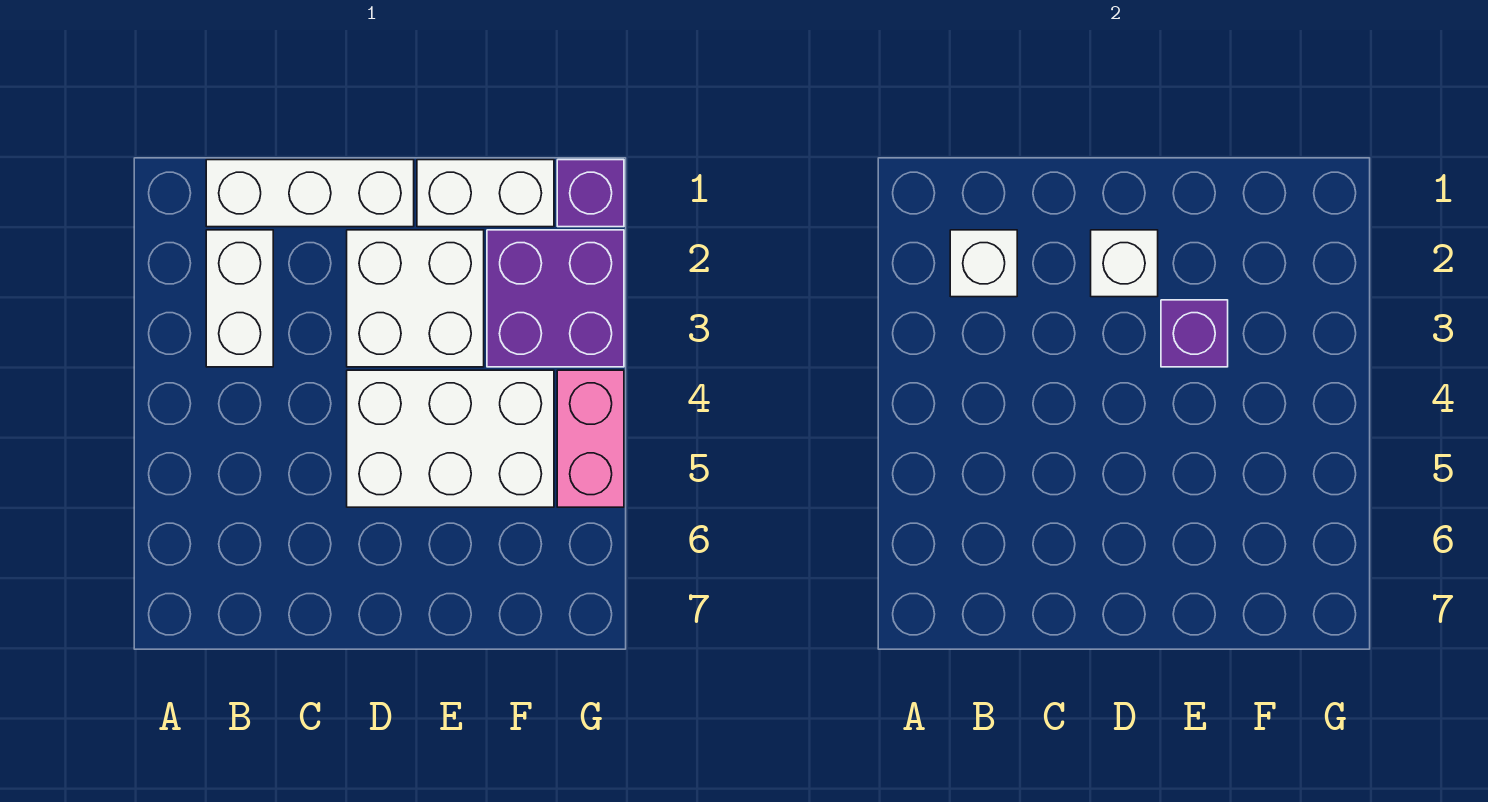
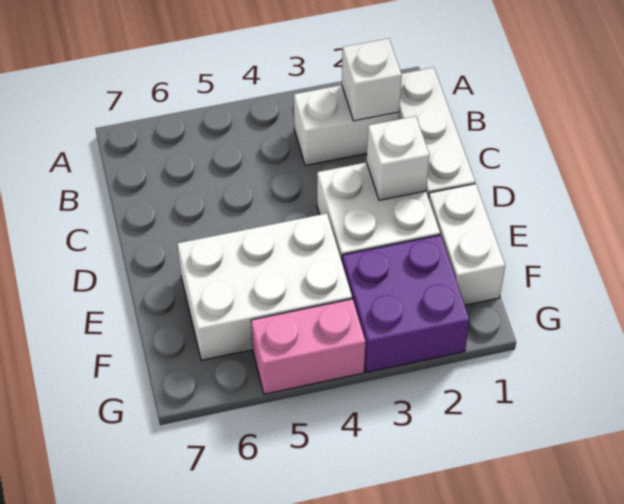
white 2x3 brick [347,370,554,507] -> white 2x3 brick turned to [177,213,352,360]
purple 1x1 brick [1161,300,1228,367] -> none
purple 1x1 brick [557,160,624,227] -> none

